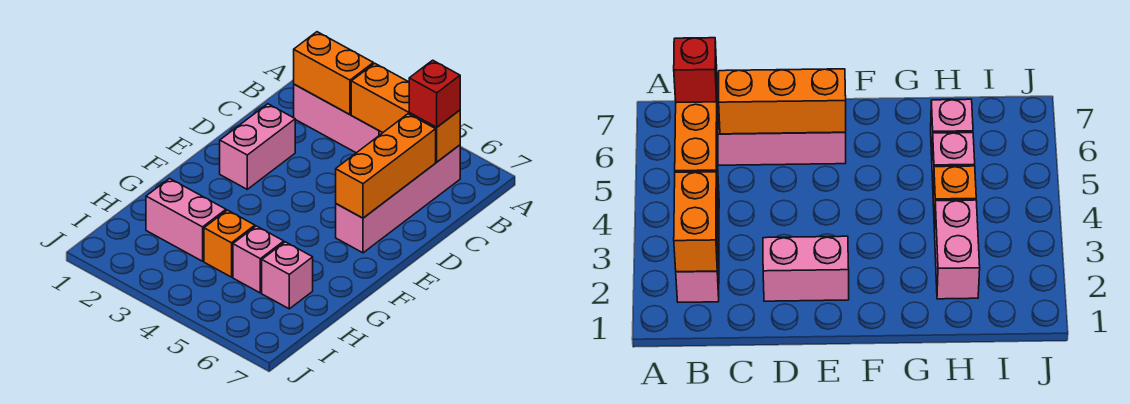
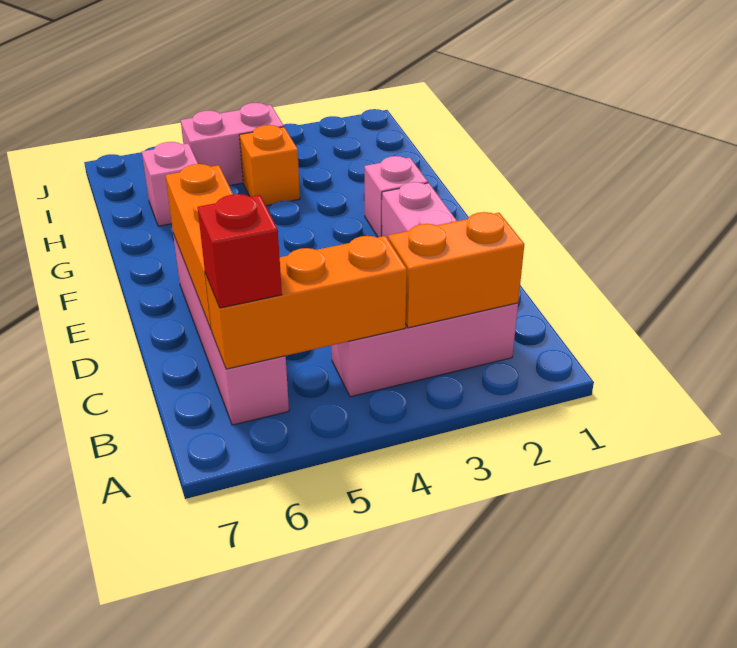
pink 1x2 brick [146,178,226,261] -> pink 1x2 brick moved to [181,103,284,185]
pink 1x1 brick [233,226,284,293] -> pink 1x1 brick moved to [365,156,428,237]

